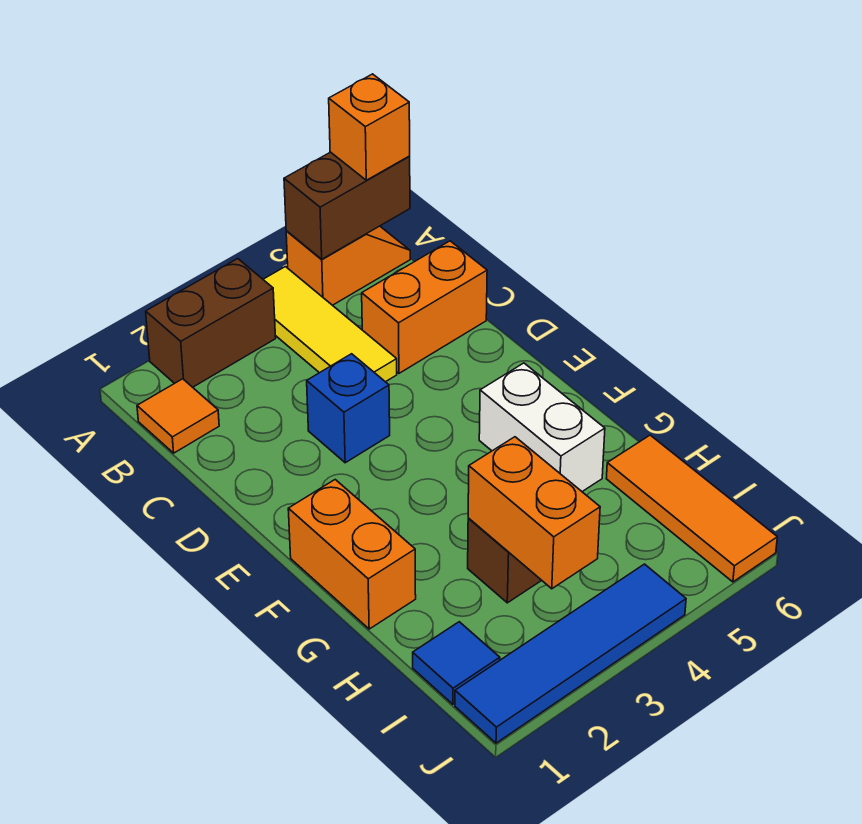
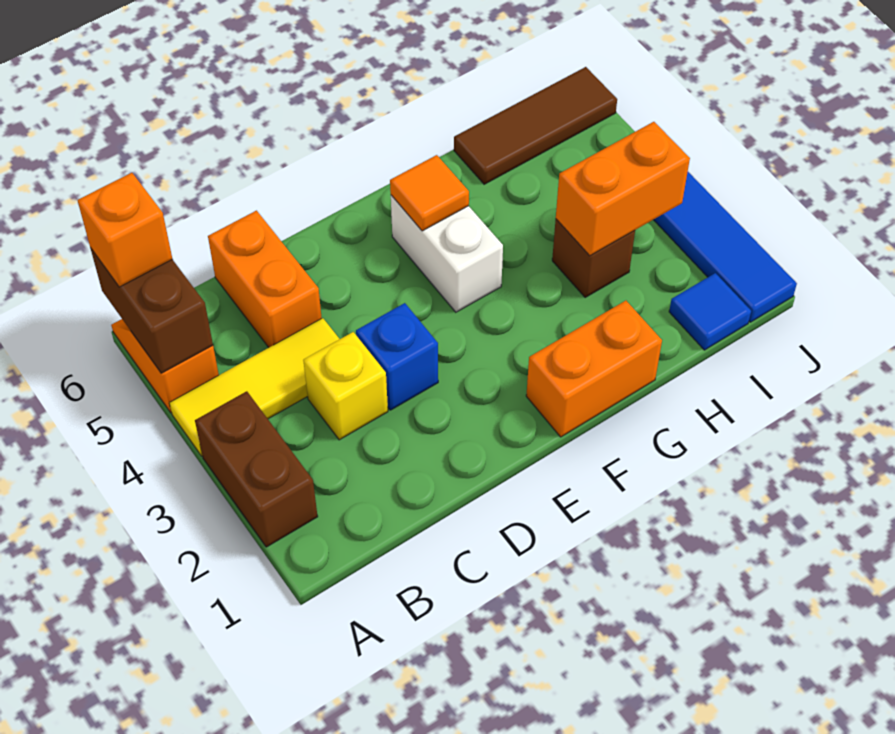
orange 1x1 tile [137,379,219,453] -> orange 1x1 tile moved to [390,155,469,231]
none -> yellow 1x1 brick [303,332,388,440]
white 1x2 brick [479,363,605,491] -> white 1x2 brick turned to [391,195,503,312]
orange 1x3 tile [606,435,777,582] -> brown 1x3 tile [454,67,617,184]

